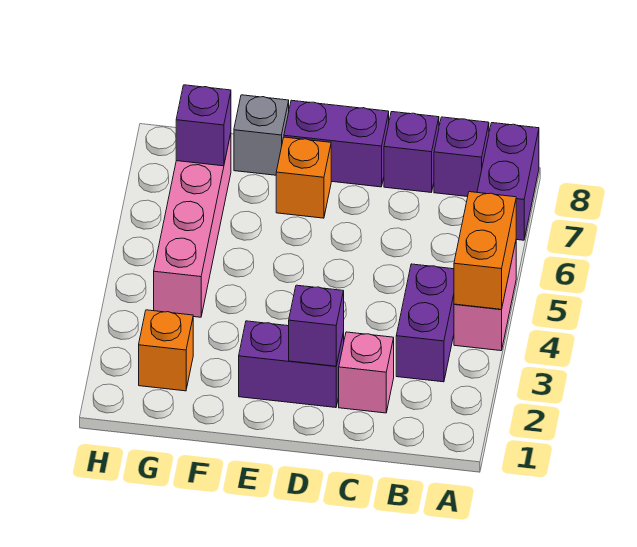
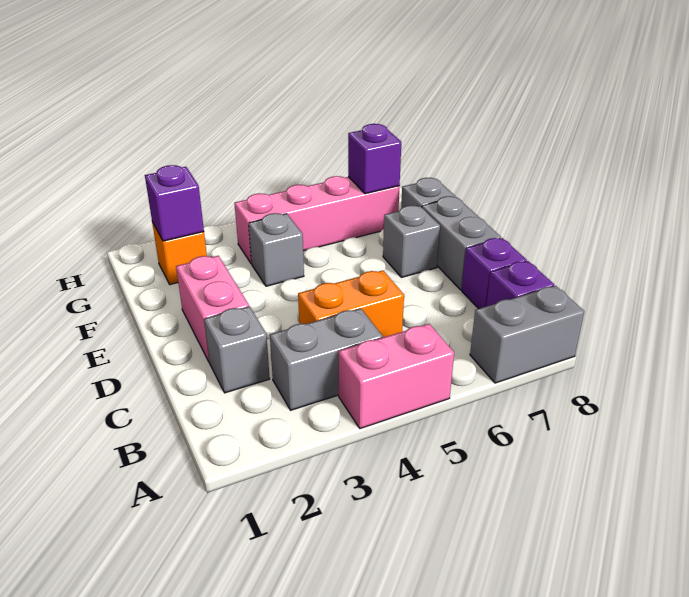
orange 1x2 brick [454,192,516,309] -> orange 1x2 brick moved to [298,270,404,337]
purple 1x2 brick [477,123,539,240] -> grey 1x2 brick [470,286,584,383]
purple 1x2 brick [396,264,454,382] -> grey 1x2 brick [270,309,383,410]
pink 1x1 brick [339,332,394,413] -> grey 1x1 brick [204,306,270,393]
purple 1x2 brick [239,321,344,408] -> pink 1x2 brick [176,256,249,363]
purple 1x1 brick [289,285,344,366] -> purple 1x1 brick moved to [145,165,204,241]
purple 1x2 brick [284,100,389,187] -> grey 1x2 brick [422,196,501,290]
orange 1x1 brick [276,137,331,218] -> grey 1x1 brick [383,205,440,277]
none -> grey 1x1 brick [249,213,304,286]

